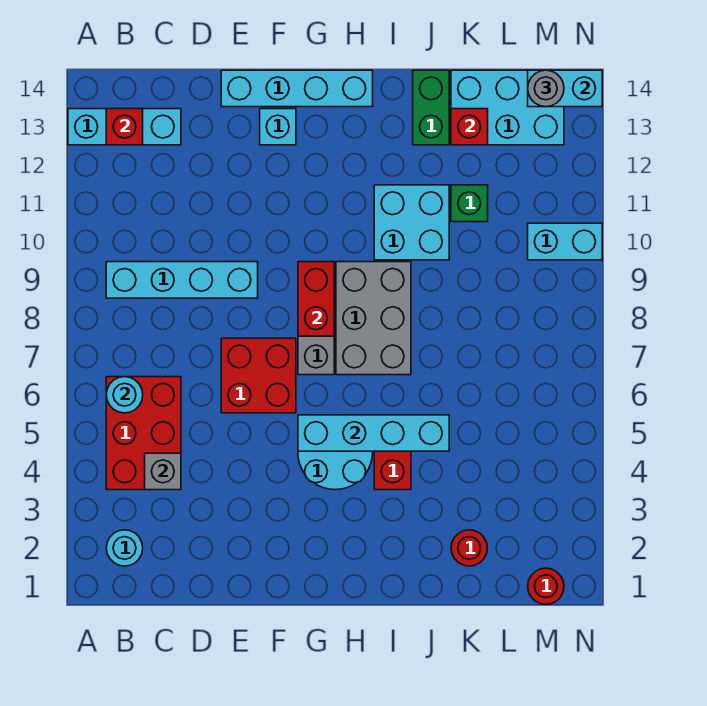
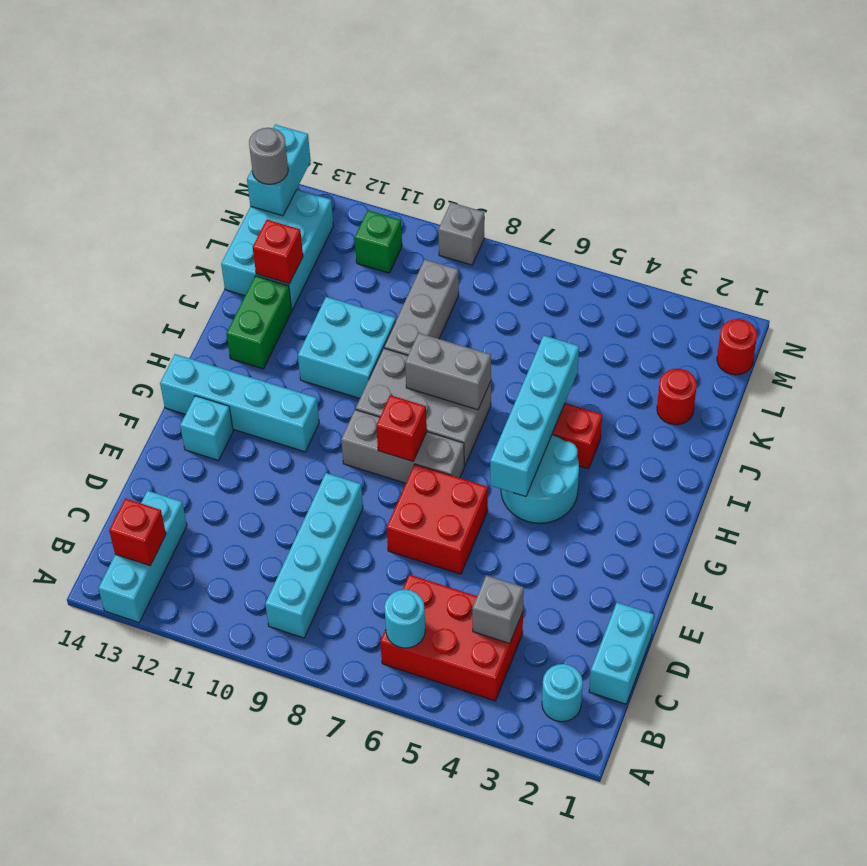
cyan 1x4 brick [221,70,373,107] -> cyan 1x4 brick turned to [160,354,319,452]
red 1x2 brick [298,262,334,336] -> red 1x1 brick [376,395,427,461]
none -> grey 1x2 brick [405,333,491,410]
none -> grey 1x3 brick [384,260,459,355]
green 1x2 brick [413,70,449,145] -> green 1x2 brick turned to [226,276,292,369]
green 1x1 brick [451,185,488,222] -> green 1x1 brick moved to [355,210,402,273]
cyan 1x2 brick [528,223,602,260] -> cyan 1x2 brick moved to [589,603,654,704]
none -> grey 1x1 brick [438,202,484,265]

